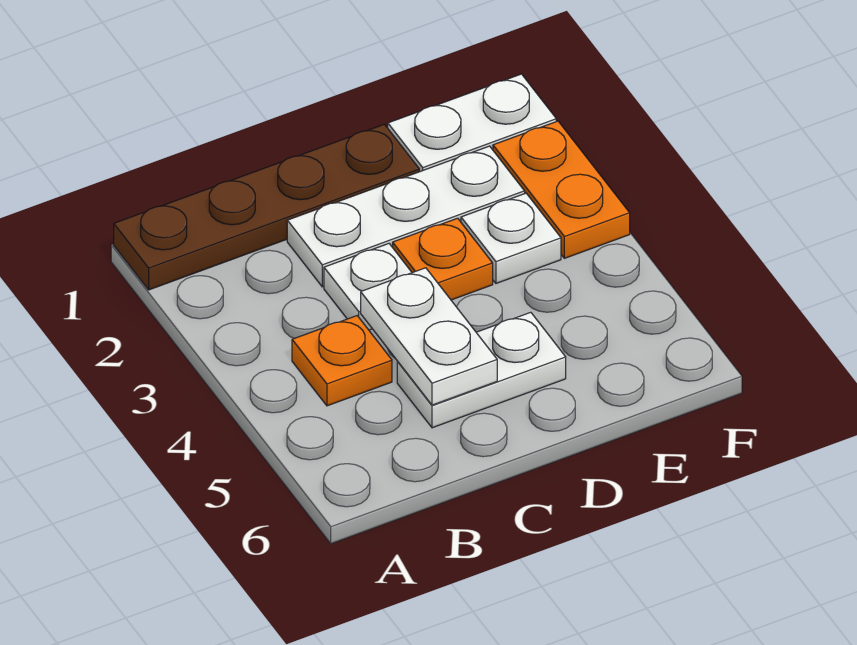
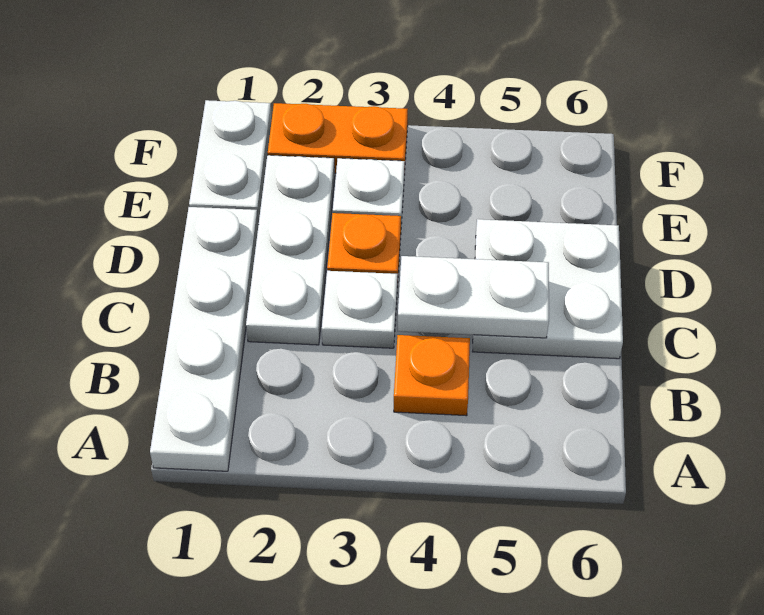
brown 1x4 plate [114,124,419,290] -> white 1x4 plate [150,207,258,471]
white 1x2 plate [397,312,566,428] -> white 2x2 plate [472,219,623,359]

